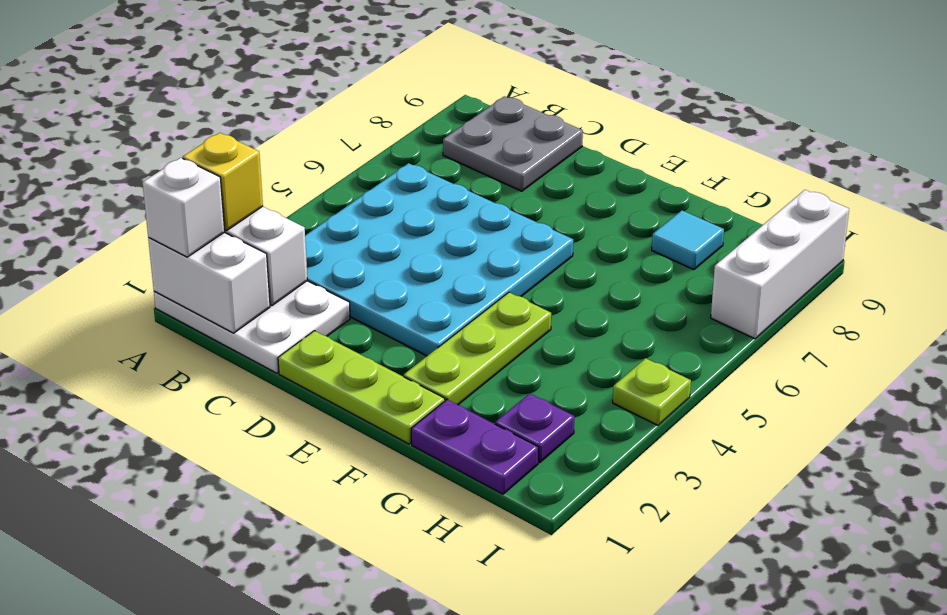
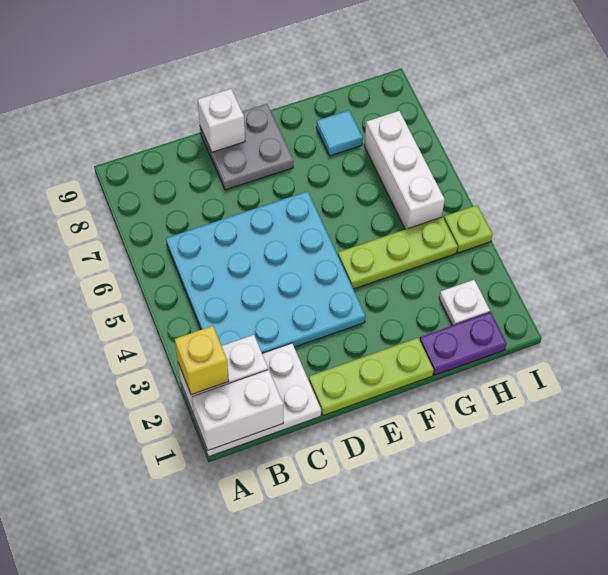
white 1x1 brick [143,158,225,257] -> white 1x1 brick moved to [198,89,245,152]
grey 2x2 plate [443,96,583,191] -> grey 2x2 plate moved to [200,104,293,190]
lime 1x3 plate [403,292,551,405] -> lime 1x3 plate turned to [338,217,458,289]
purple 1x1 plate [495,393,574,463] -> white 1x1 plate [439,280,490,325]
white 1x3 brick [711,190,849,339] -> white 1x3 brick moved to [364,111,445,229]

